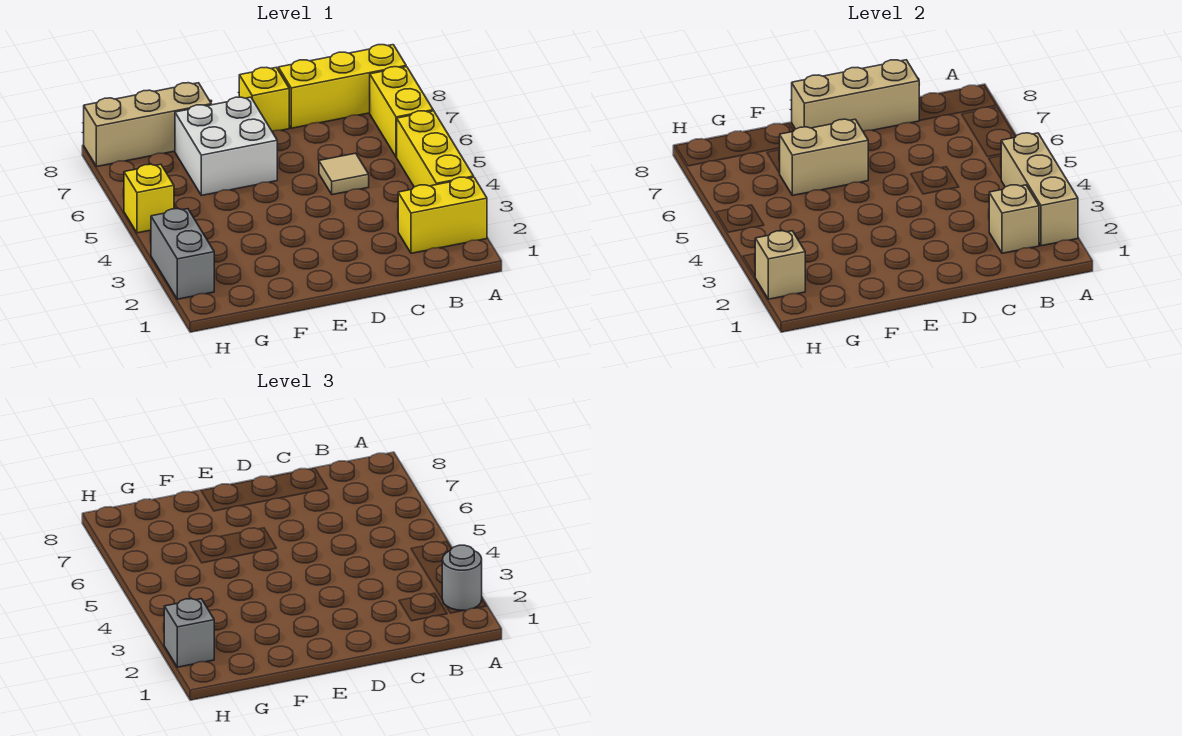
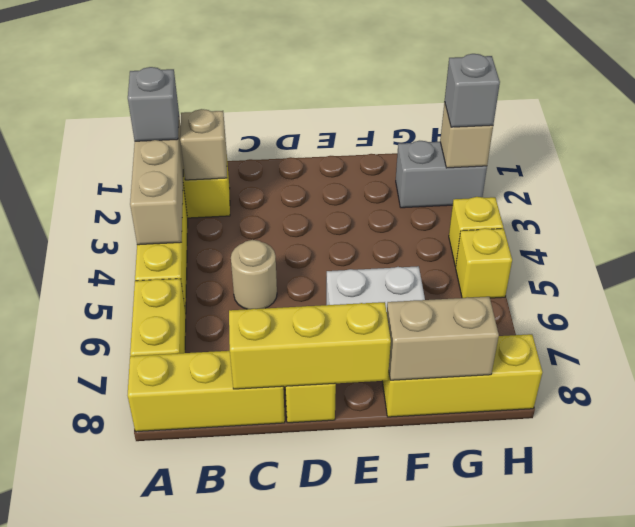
grey 1x1 round brick [442,545,482,611] -> grey 1x1 brick [128,67,179,141]
tan 1x1 tile [319,153,369,195] -> tan 1x1 round brick [231,240,277,309]
tan 1x3 brick [792,60,920,131] -> yellow 1x3 brick [229,302,391,389]
tan 1x2 brick [780,119,868,195] -> tan 1x2 brick moved to [387,297,499,380]
tan 1x3 brick [84,83,211,166] -> yellow 1x3 brick [382,334,542,417]
grey 1x2 brick [151,209,214,299] -> grey 1x2 brick turned to [396,141,487,208]
none -> yellow 1x1 brick [449,197,503,266]

